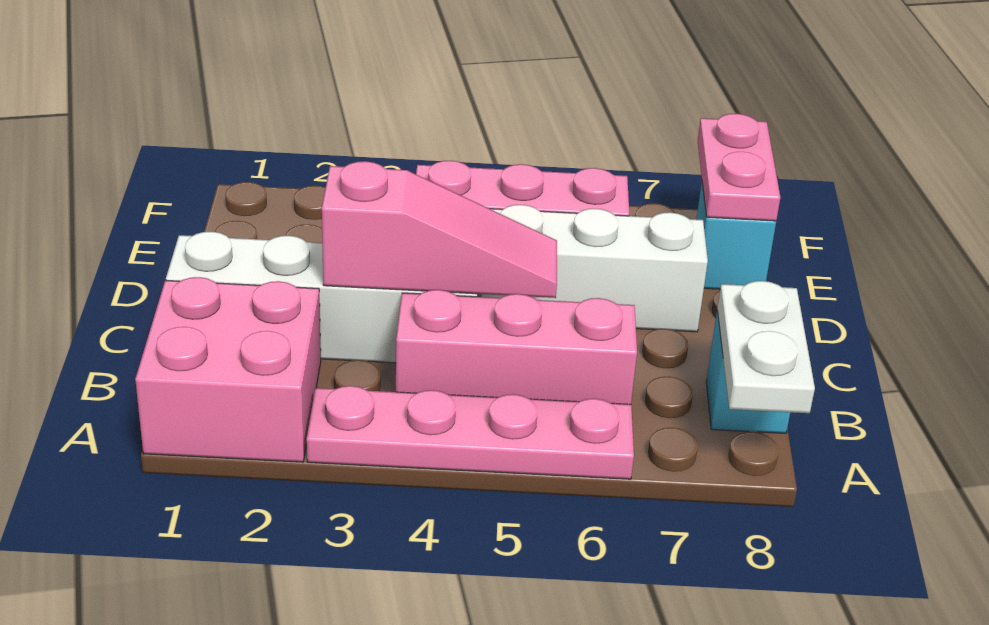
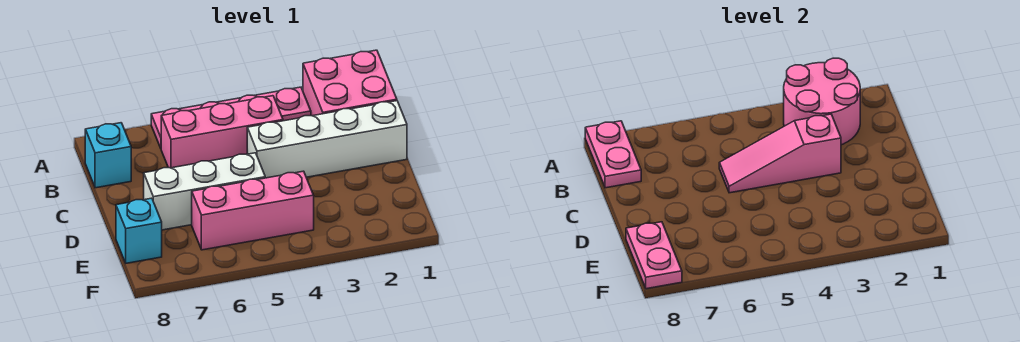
none -> pink 2x2 round brick [784,58,860,145]
white 1x2 plate [717,281,815,413] -> pink 1x2 plate [585,121,641,188]

